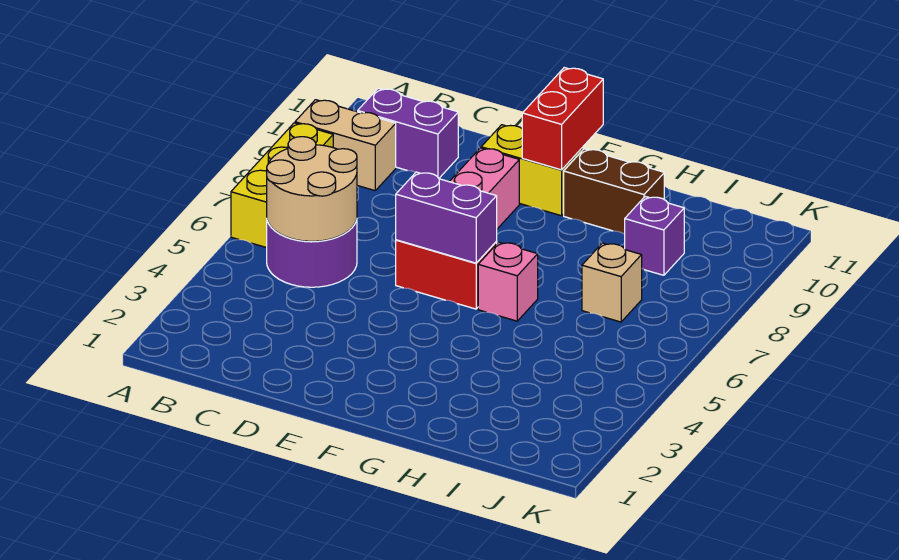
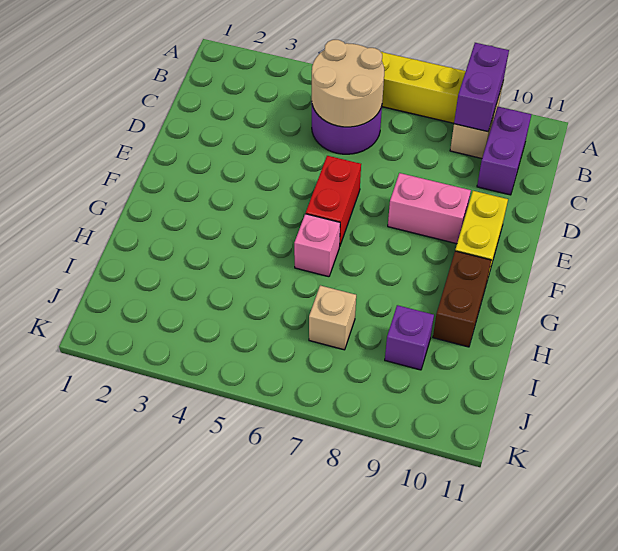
purple 1x2 brick [396,172,497,263] -> purple 1x2 brick moved to [454,43,509,132]
red 1x2 brick [522,68,603,170] -> none

